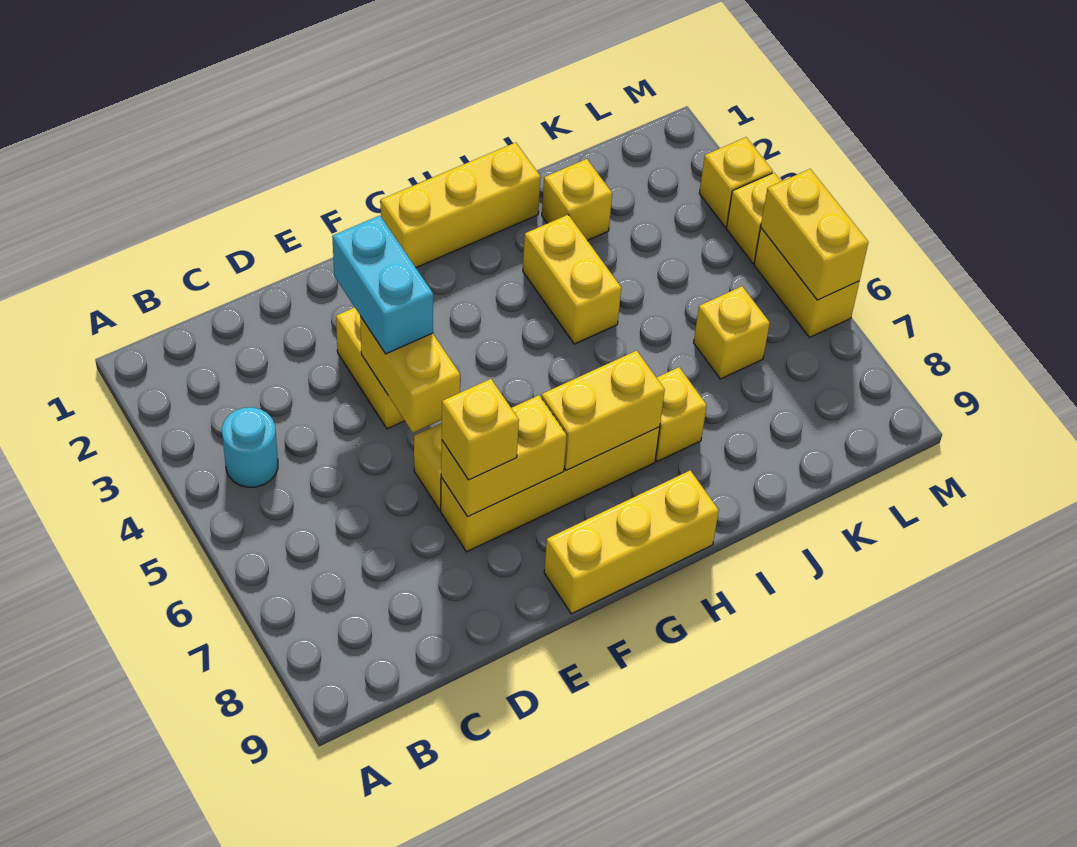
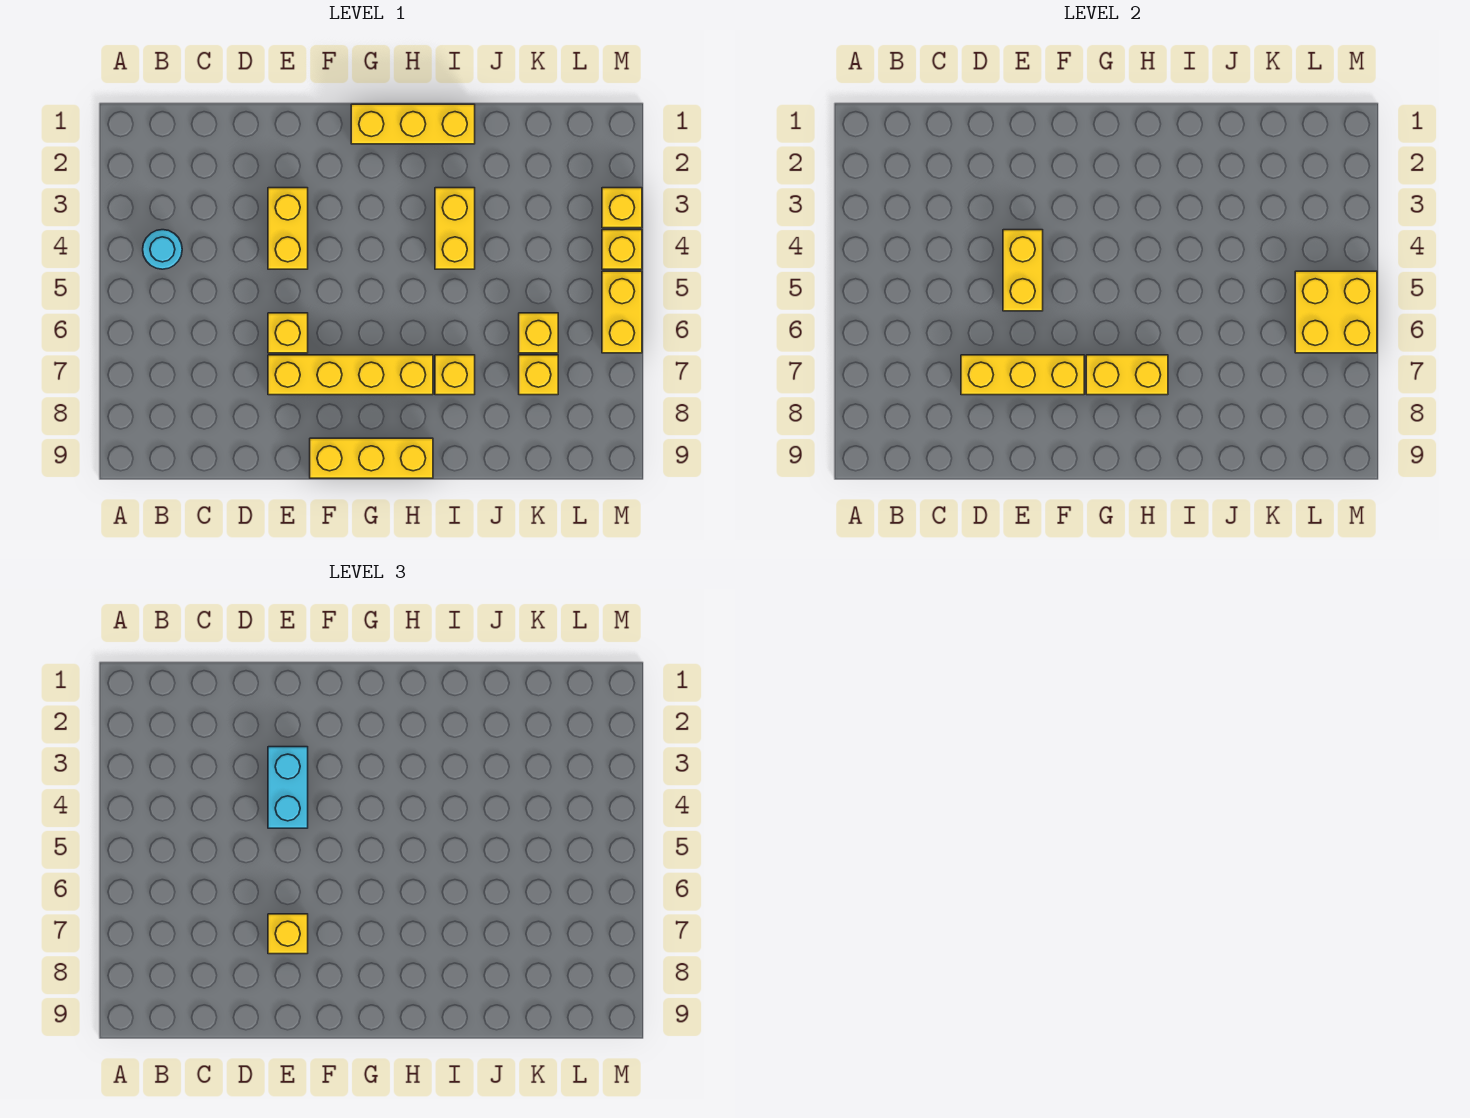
yellow 1x2 brick [441,395,567,517] -> yellow 1x3 brick [961,355,1084,395]
yellow 1x1 brick [542,159,612,241] -> yellow 1x1 brick moved to [519,355,558,395]
yellow 1x2 brick [761,169,868,300] -> yellow 2x2 brick [1295,271,1377,353]

